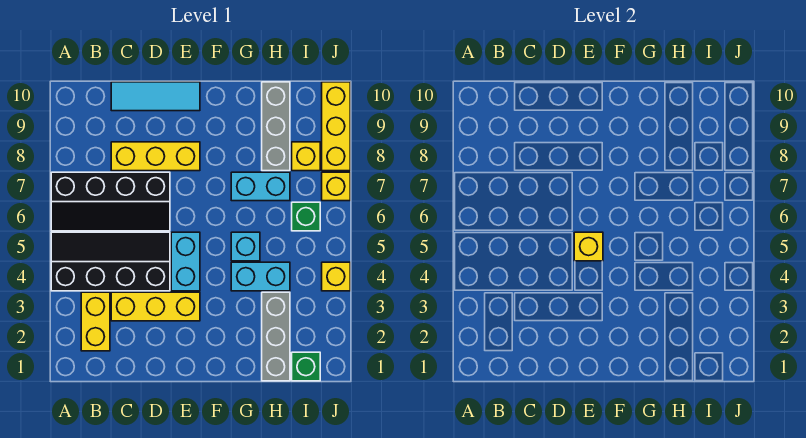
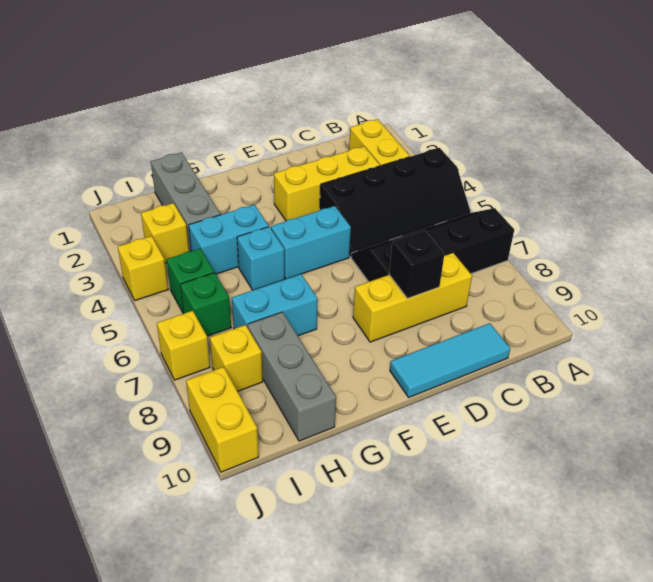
none -> black 1x1 brick [389,230,444,298]
cyan 1x2 brick [171,232,200,291] -> cyan 1x2 brick turned to [271,206,351,279]
yellow 1x1 brick [574,232,603,261] -> yellow 1x1 brick moved to [141,203,189,263]
green 1x1 brick [292,352,320,381] -> green 1x1 brick moved to [167,248,214,313]
yellow 1x3 brick [322,82,350,171] -> yellow 1x2 brick [186,367,259,472]

